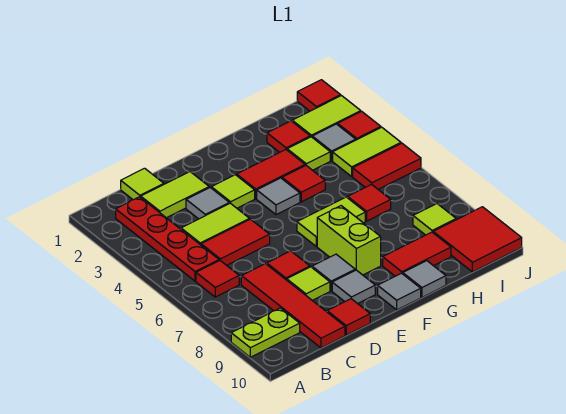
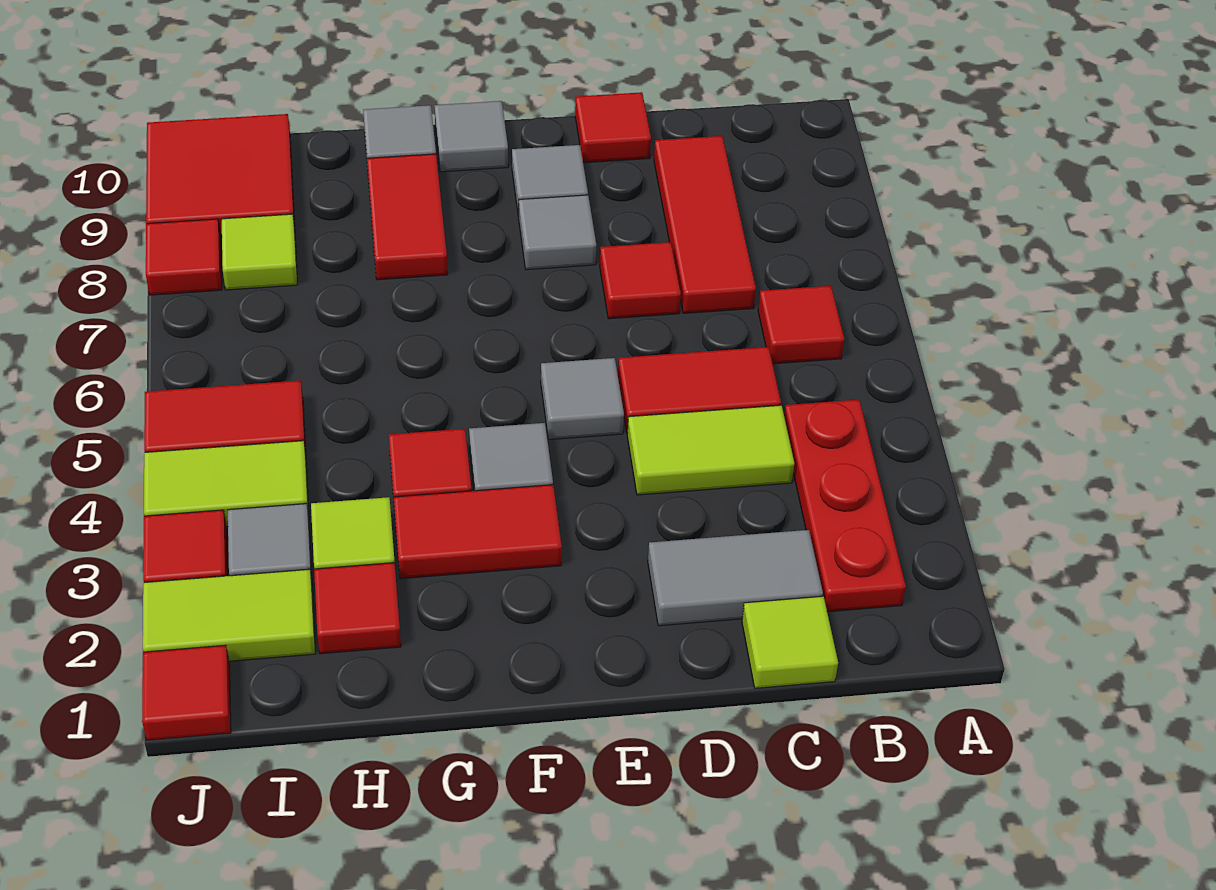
lime 1x2 plate [231,308,300,357] -> none
red 1x4 plate [116,197,219,281] -> red 1x3 plate [784,400,906,612]
lime 1x2 tile [141,172,209,218] -> grey 1x2 tile [648,530,823,626]
red 1x4 tile [241,264,345,348] -> red 1x3 tile [654,136,756,313]
grey 1x1 tile [186,188,229,219] -> grey 1x1 tile moved to [541,358,624,440]
lime 1x1 tile [287,267,330,300] -> none
lime 1x1 tile [211,175,255,208] -> none
lime 1x2 tile [297,197,365,246] -> none
lime 1x2 brick [317,206,381,275] -> none
red 1x2 tile [383,232,451,276] -> red 1x2 tile turned to [367,154,448,280]
red 1x1 tile [348,184,391,221] -> red 1x1 tile moved to [146,219,222,295]

